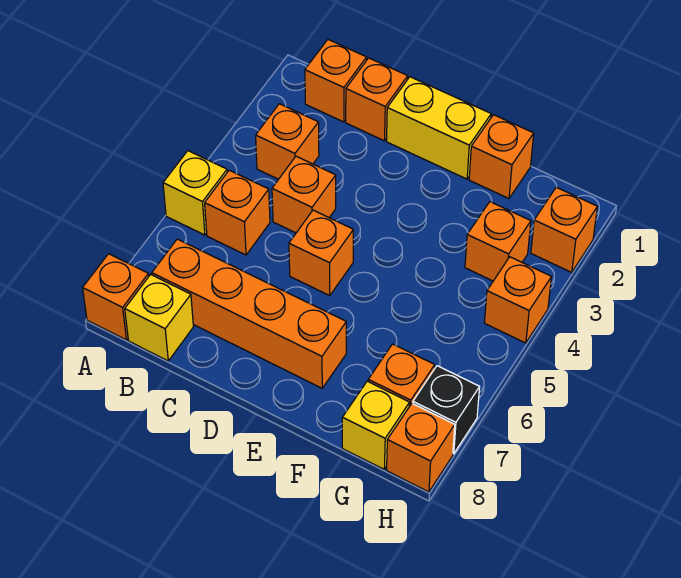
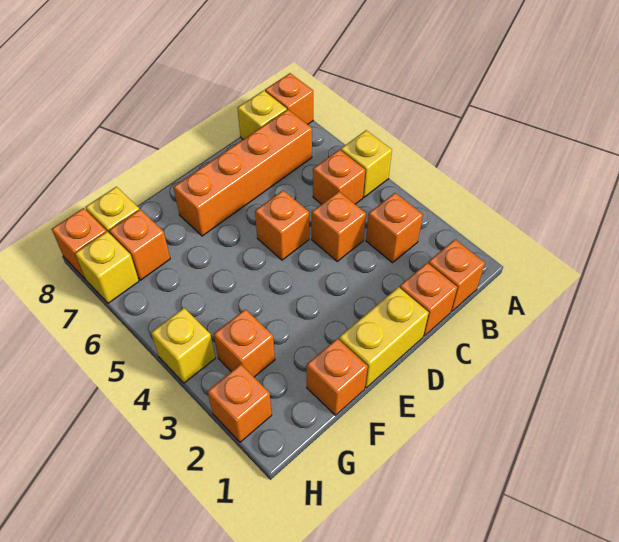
orange 1x1 brick [484,257,551,343] -> yellow 1x1 brick [151,308,215,383]
black 1x1 brick [413,366,480,454] -> yellow 1x1 brick [75,232,139,303]

